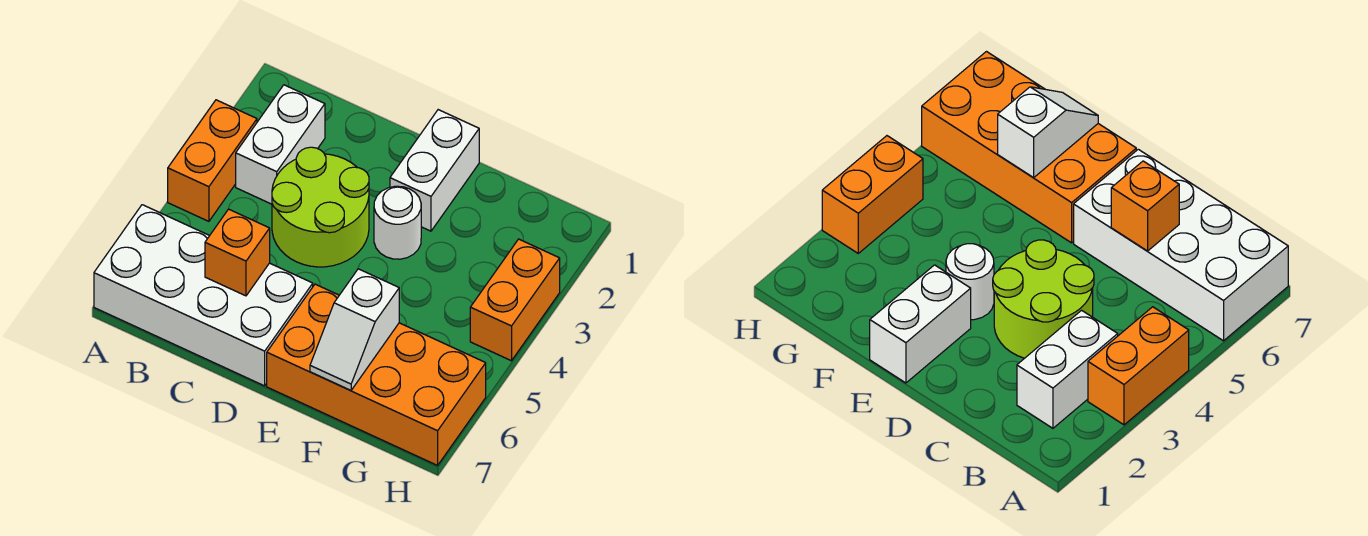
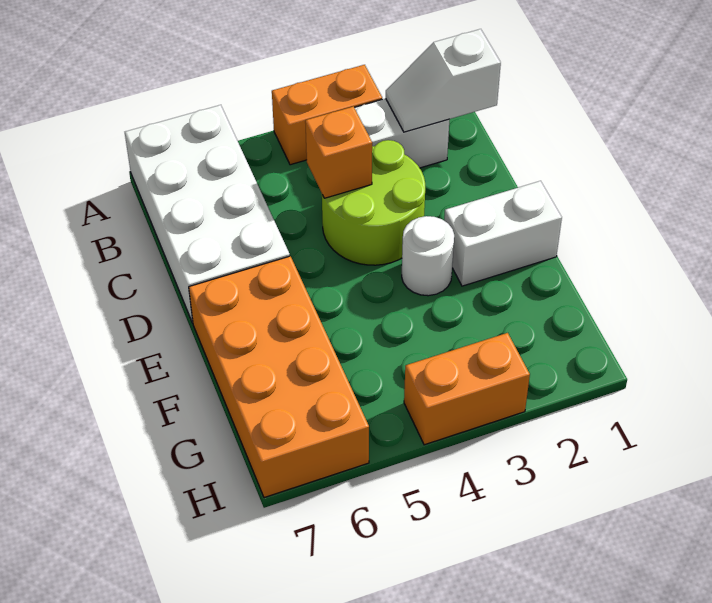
orange 1x1 brick [205,209,270,296] -> orange 1x1 brick moved to [305,106,372,198]
white 1x2 slope [310,269,399,391] -> white 1x2 slope moved to [386,29,501,132]

